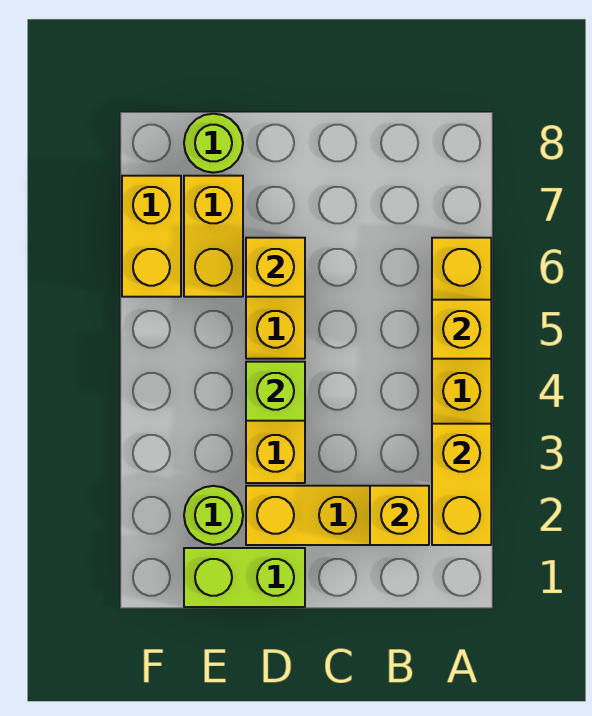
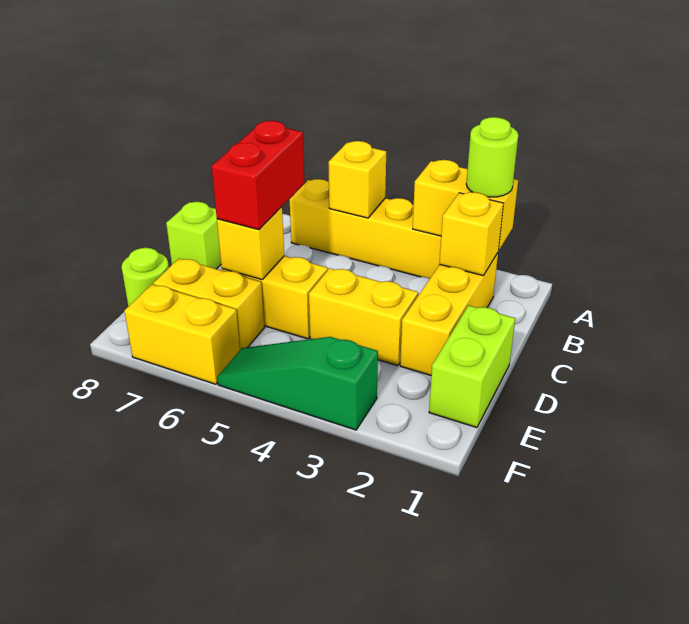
none -> red 1x2 brick [212,121,304,230]
lime 1x1 brick [246,362,305,421] -> lime 1x1 brick moved to [166,202,221,269]
lime 1x1 round brick [184,486,243,545] -> lime 1x1 round brick moved to [466,117,518,197]
none -> green 1x3 slope [217,337,378,430]

